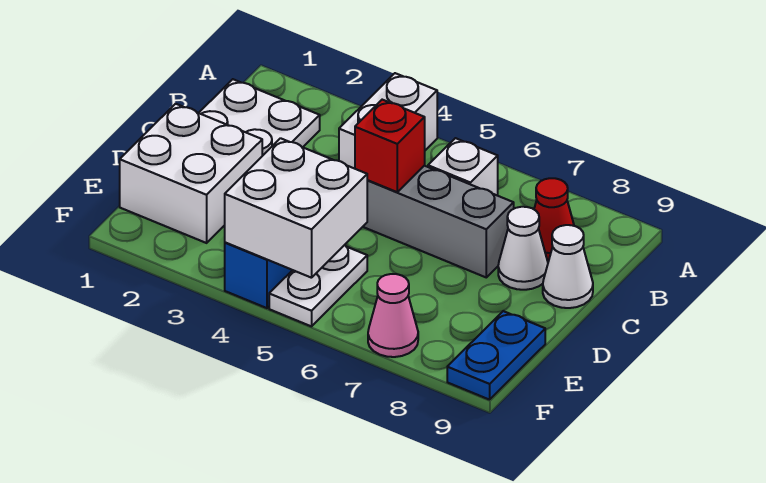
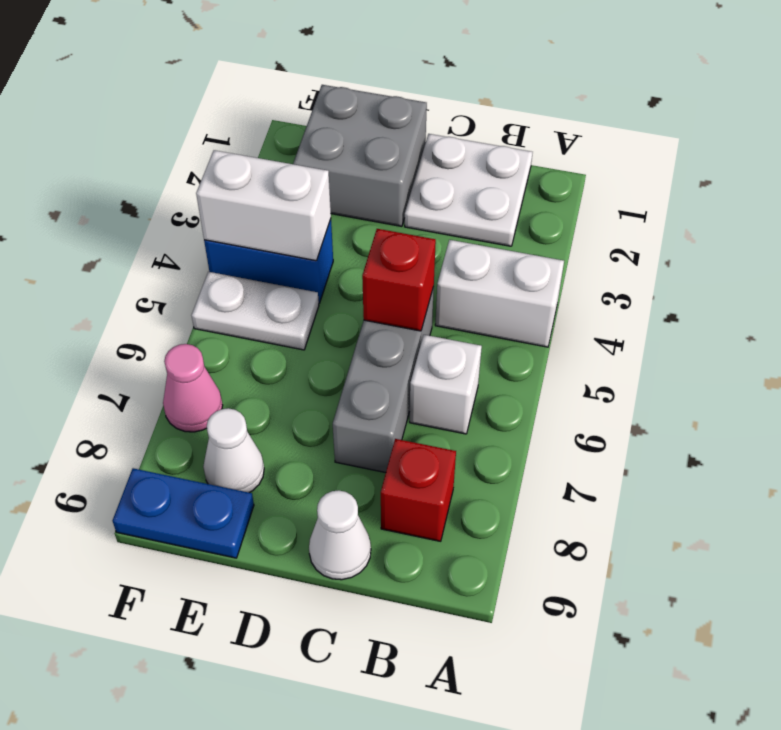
red 1x1 cone [534,178,574,261] -> red 1x1 brick [381,439,456,541]
white 1x1 cone [498,207,548,290] -> white 1x1 cone moved to [203,408,264,493]
white 2x2 brick [120,104,262,243] -> grey 2x2 brick [293,85,427,226]
white 2x2 brick [225,138,367,278] -> white 1x2 brick [196,150,331,261]

